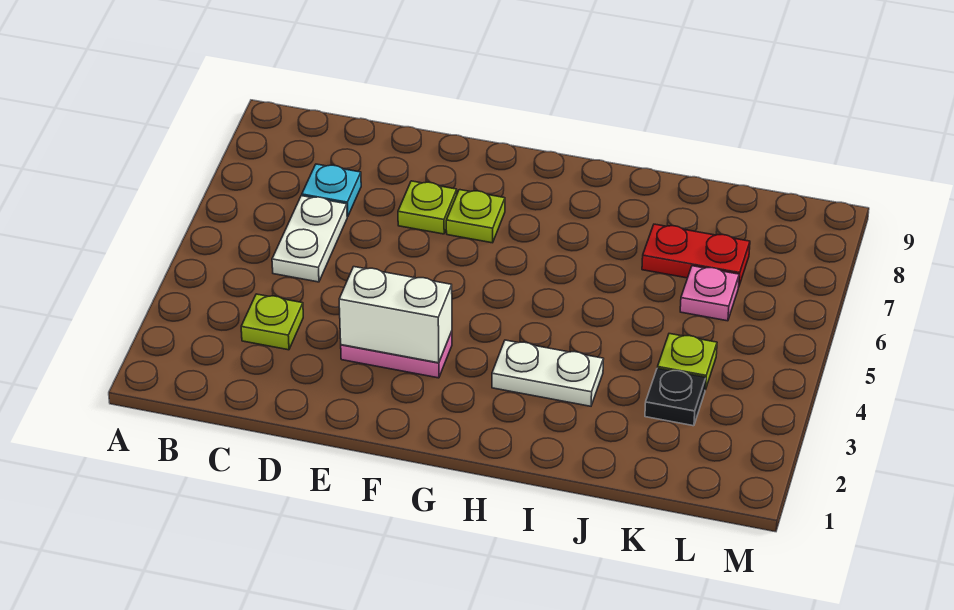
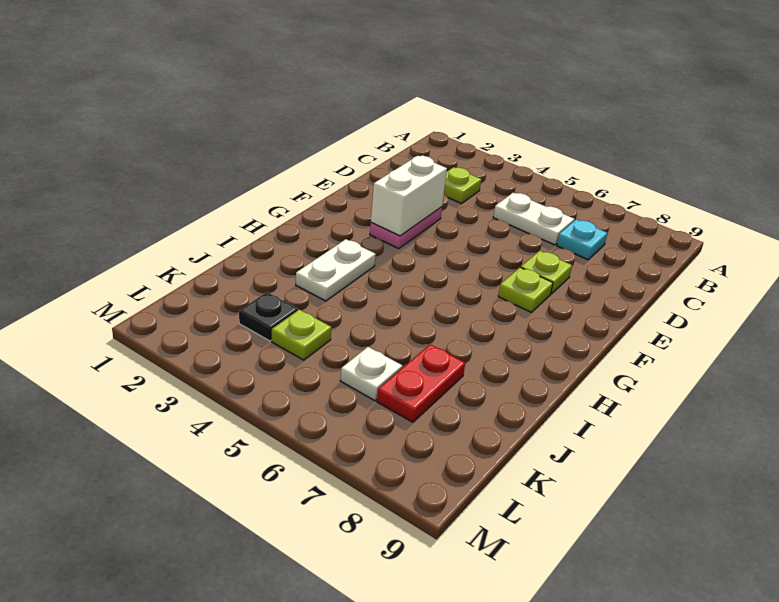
pink 1x1 plate [680,266,739,321] -> white 1x1 plate [340,347,402,401]

